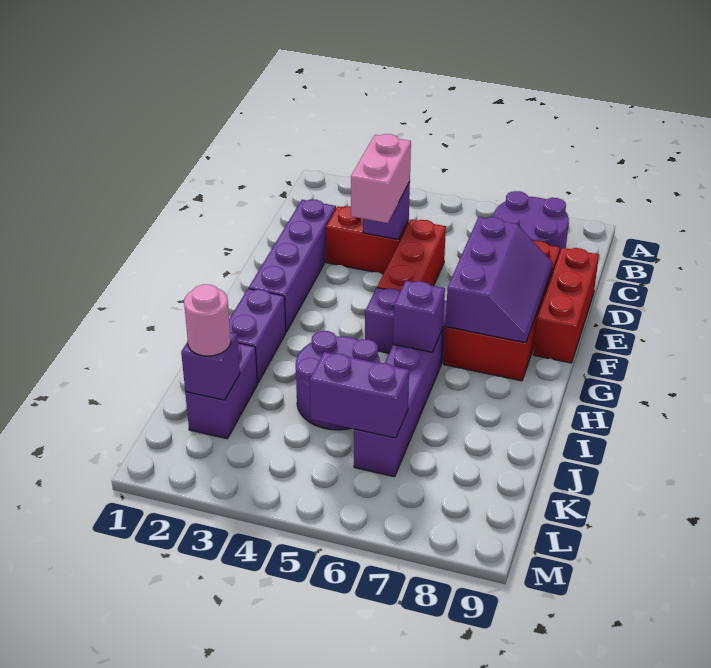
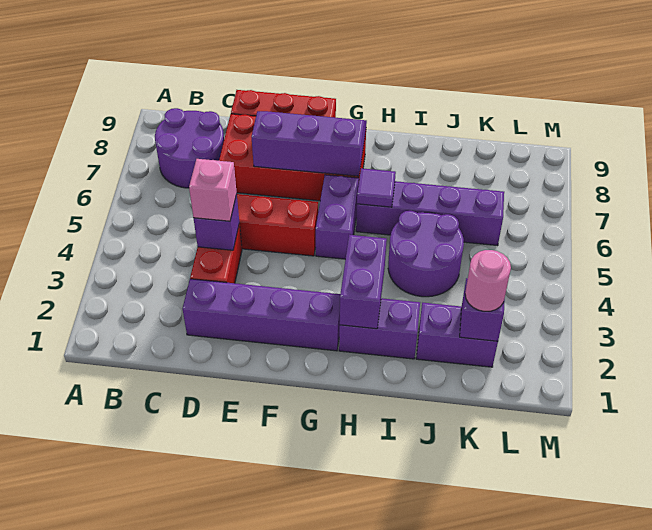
pink 1x2 brick [351,134,411,223] -> pink 1x1 brick [189,159,237,221]
purple 1x1 brick [393,281,445,352] -> purple 1x1 tile [357,168,396,207]
purple 1x2 brick [310,352,409,438] -> purple 1x2 brick moved to [340,235,387,329]

